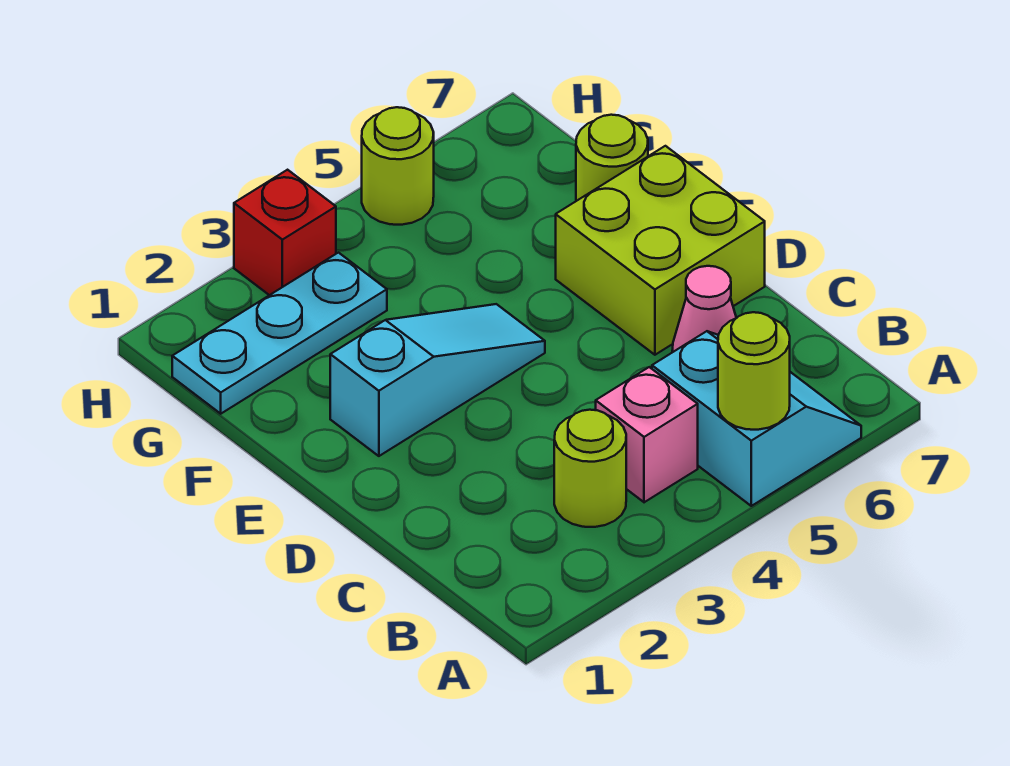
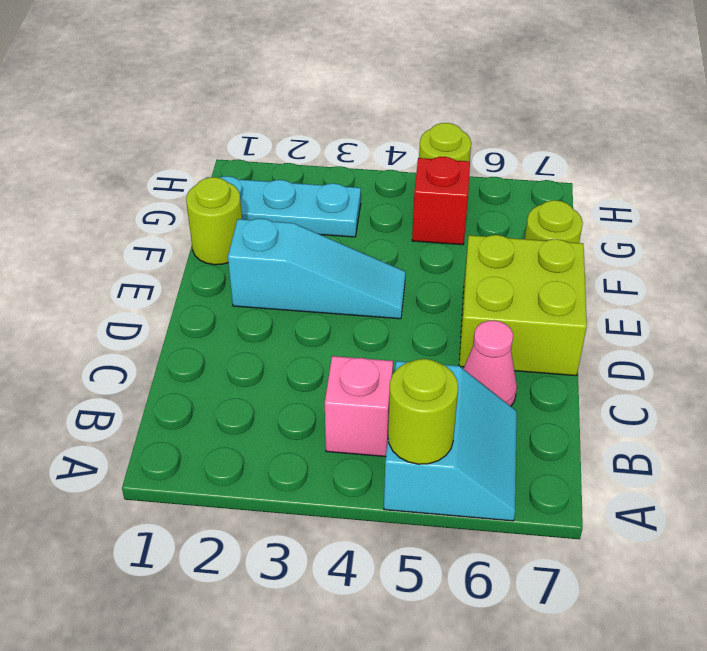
lime 1x1 round brick [554,410,626,527] -> lime 1x1 round brick moved to [186,177,242,265]
red 1x1 brick [234,170,336,295] -> red 1x1 brick moved to [412,157,470,245]

